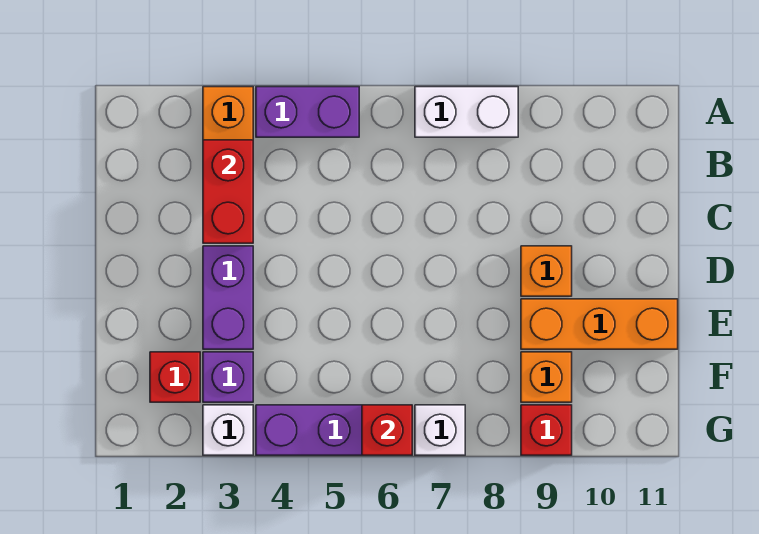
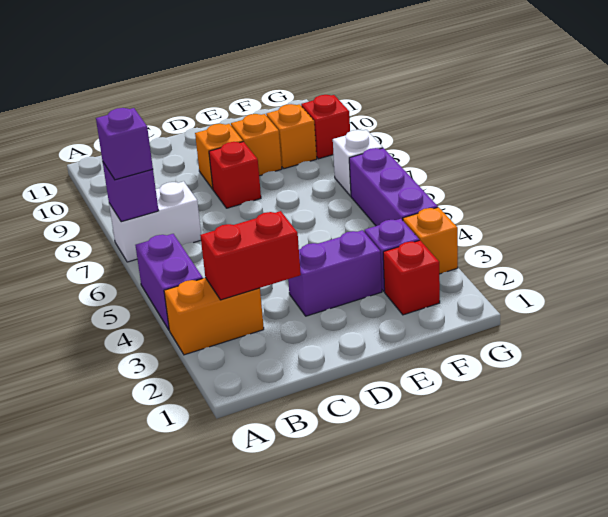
white 1x2 brick [415,87,518,137] -> white 1x2 brick turned to [109,181,201,262]
none -> purple 1x1 brick [103,163,159,222]
none -> purple 1x1 brick [96,108,153,180]
orange 1x3 brick [521,299,678,349] -> orange 1x1 brick [231,114,282,176]
white 1x1 brick [203,405,253,455] -> orange 1x1 brick [403,207,458,274]
red 1x1 brick [362,405,412,455] -> red 1x1 brick moved to [209,142,261,208]

